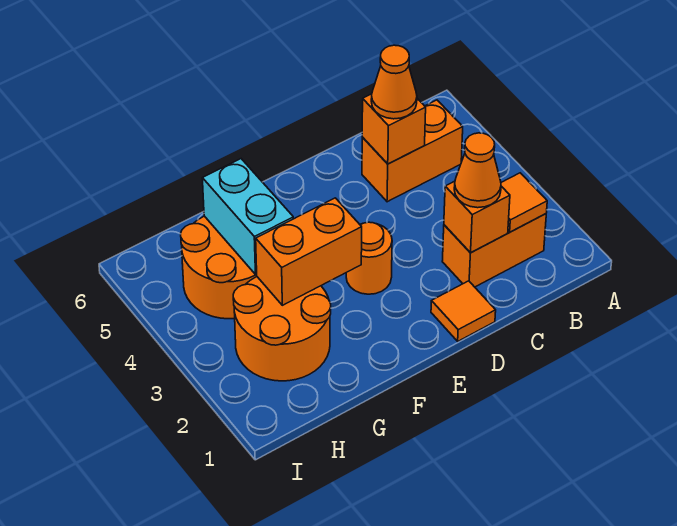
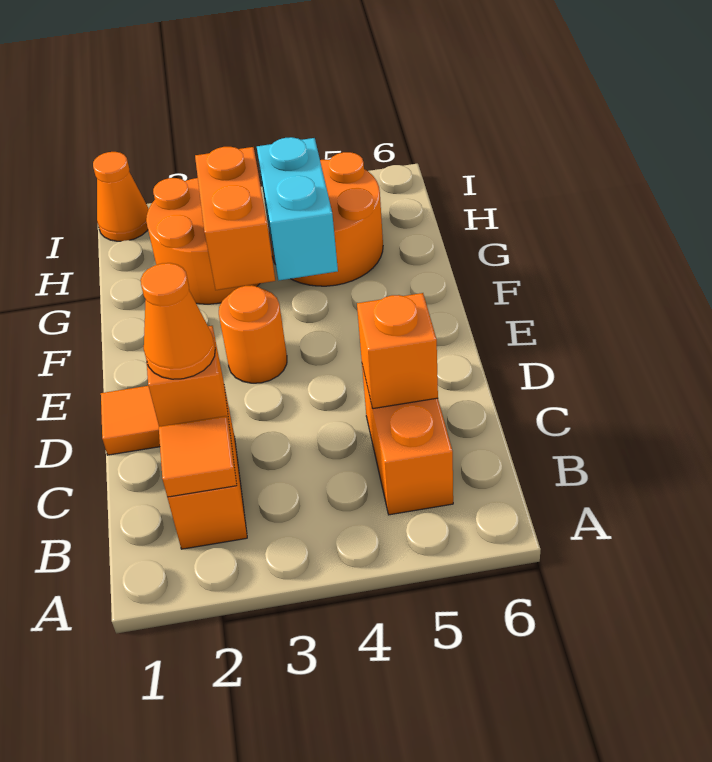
orange 1x1 cone [371,45,417,119] -> orange 1x1 cone moved to [93,152,148,241]
cyan 1x2 brick [202,159,294,275] -> cyan 1x2 brick turned to [257,137,338,280]

